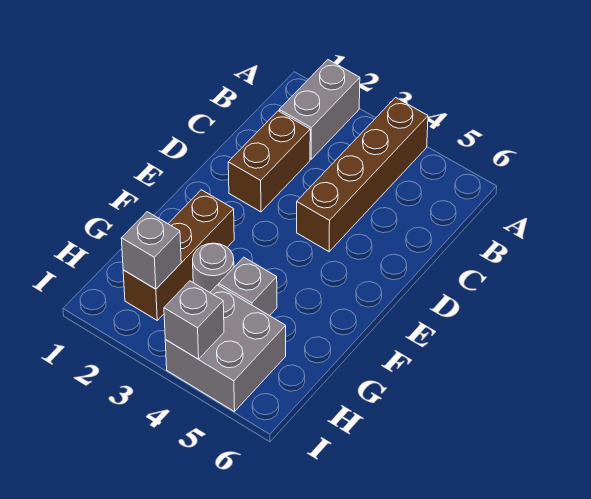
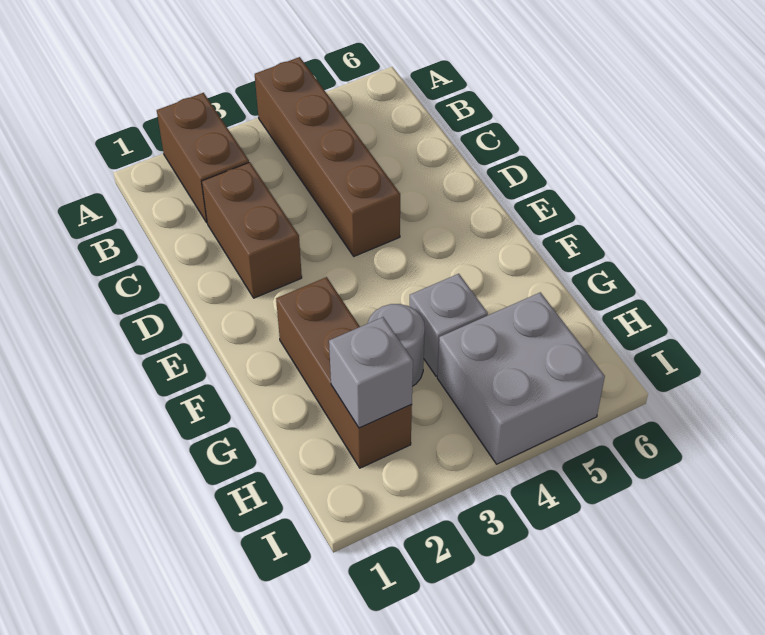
grey 1x2 brick [279,60,360,159] -> brown 1x2 brick [157,93,249,223]
grey 1x1 brick [164,281,224,359] -> none

